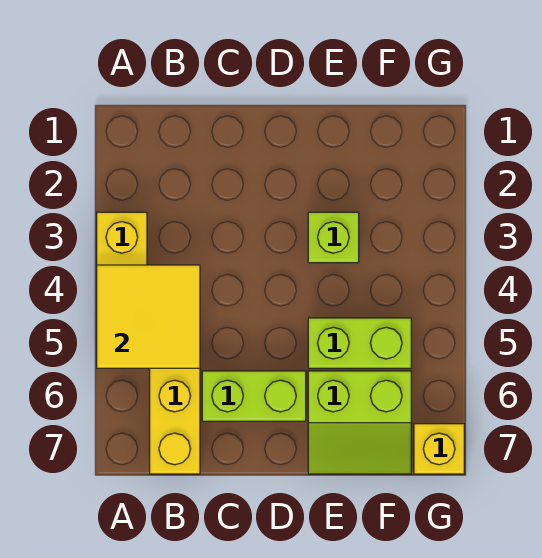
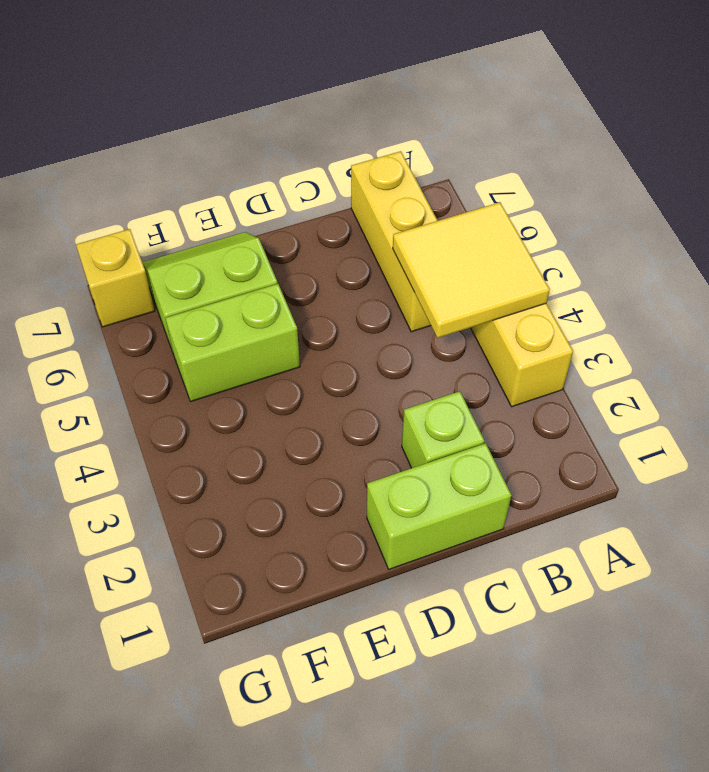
lime 1x2 brick [202,371,306,421] -> lime 1x2 brick moved to [367,443,511,569]
lime 1x1 brick [308,212,359,263] -> lime 1x1 brick moved to [402,391,484,468]

